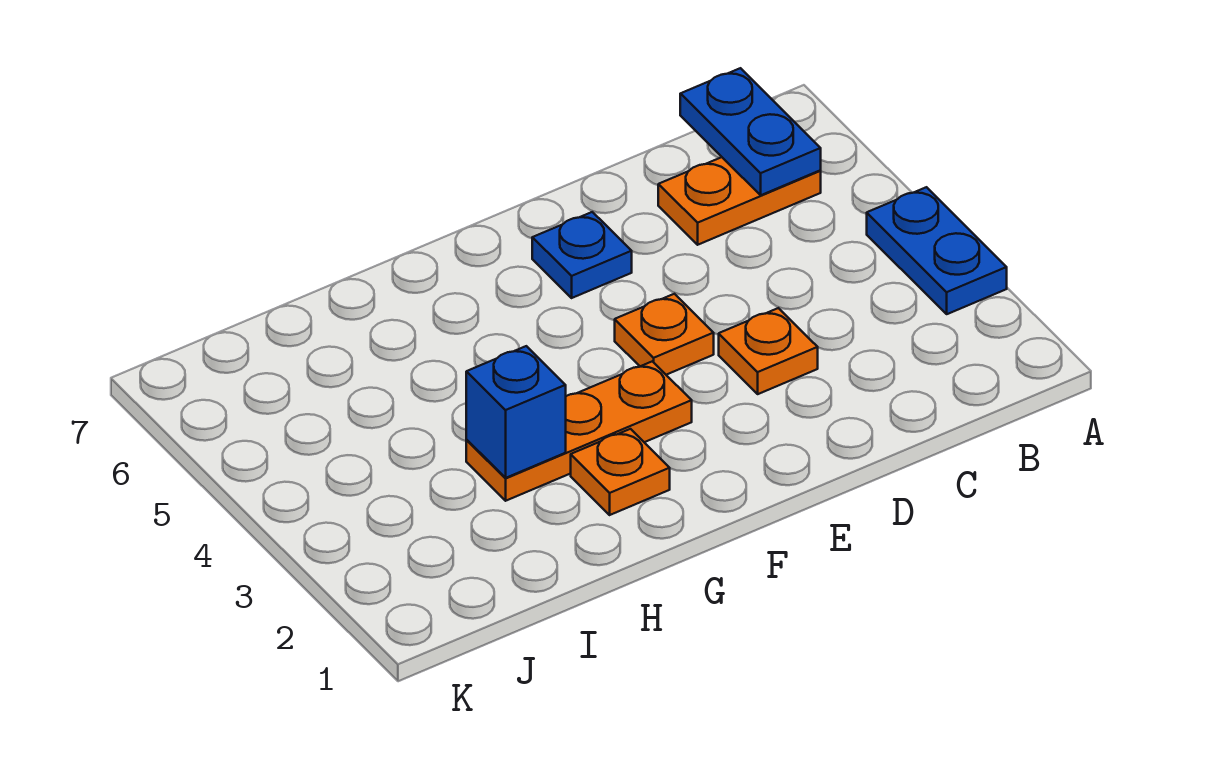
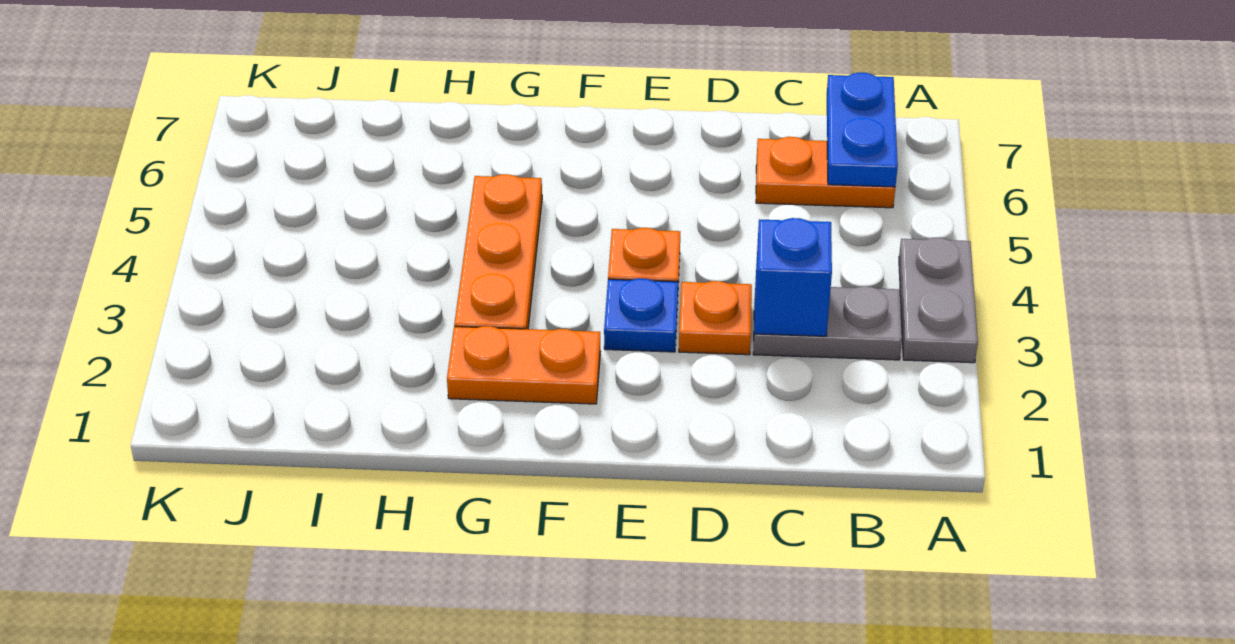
blue 1x2 plate [867,187,1007,314] -> grey 1x2 plate [899,238,978,363]
none -> grey 1x2 plate [753,286,902,360]
blue 1x1 plate [532,212,632,298] -> blue 1x1 plate moved to [604,279,678,352]
orange 1x3 plate [466,361,692,501] -> orange 1x3 plate turned to [454,174,542,329]
orange 1x1 plate [571,429,670,515] -> orange 1x2 plate [447,326,601,404]
blue 1x1 brick [466,346,566,478] -> blue 1x1 brick moved to [755,218,832,336]

